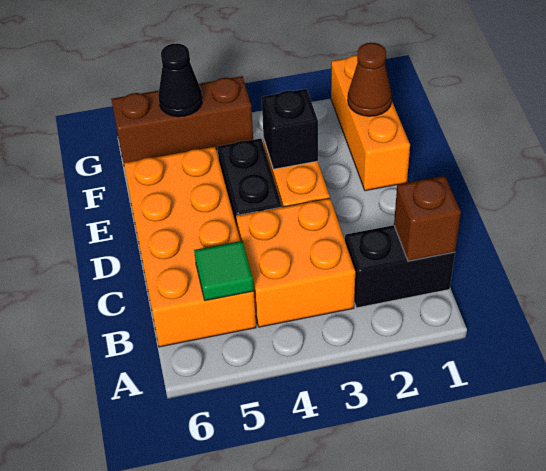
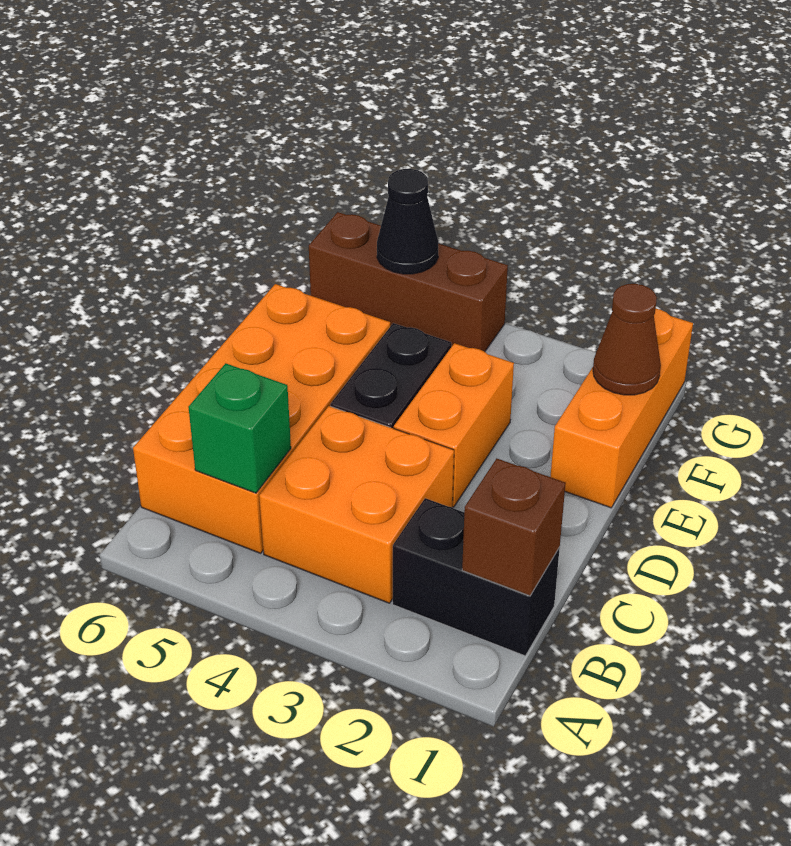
green 1x1 tile [194,241,254,301] -> green 1x1 brick [188,363,291,493]
black 1x1 brick [262,89,318,169] -> none

